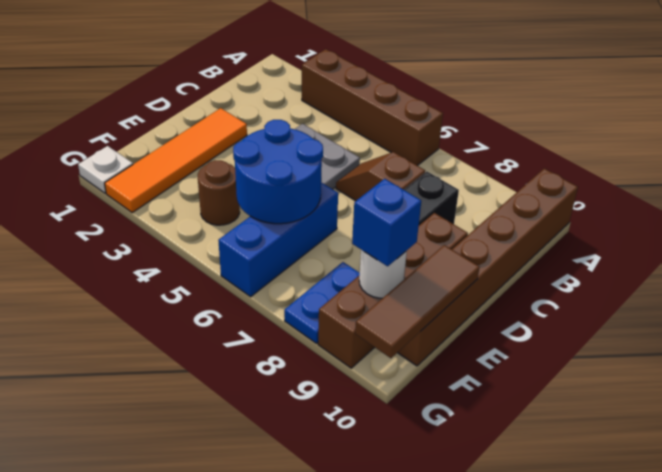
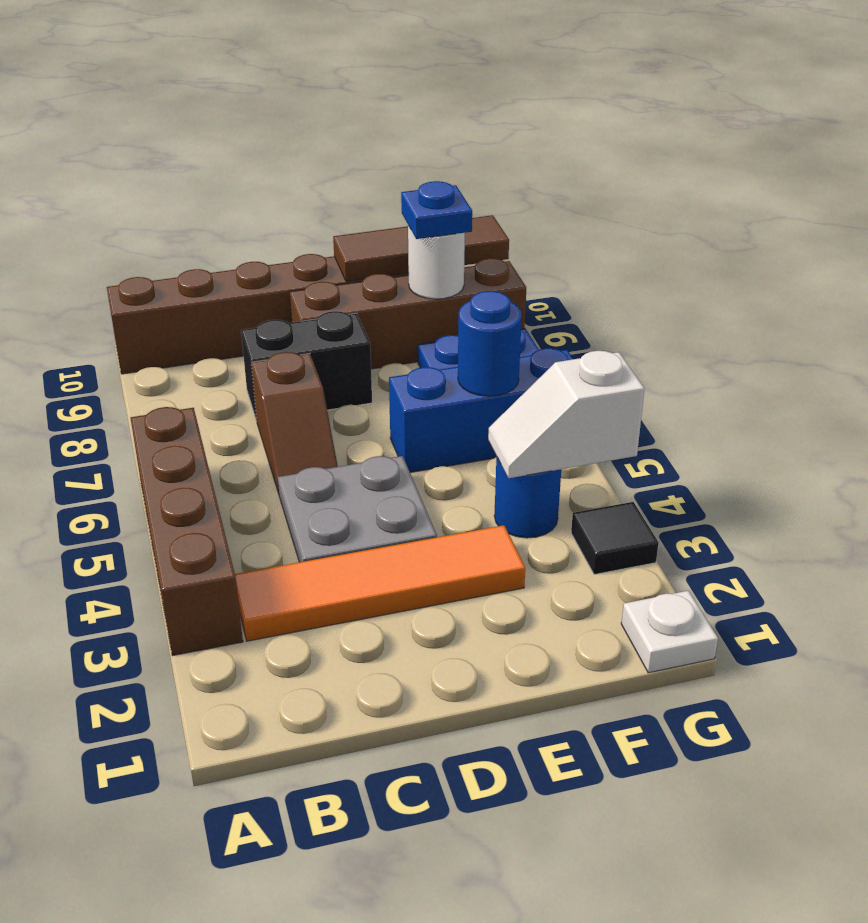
orange 1x4 tile [105,108,247,212] -> orange 1x4 tile moved to [235,525,525,641]
blue 2x2 round brick [233,120,323,224] -> blue 1x1 round brick [458,291,522,396]
brown 1x1 round brick [198,160,240,225] -> blue 1x1 round brick [494,456,561,538]
none -> white 1x2 slope [488,351,645,478]
blue 1x1 brick [352,179,421,266] -> blue 1x1 plate [401,181,472,239]
none -> black 1x1 tile [571,502,659,575]

